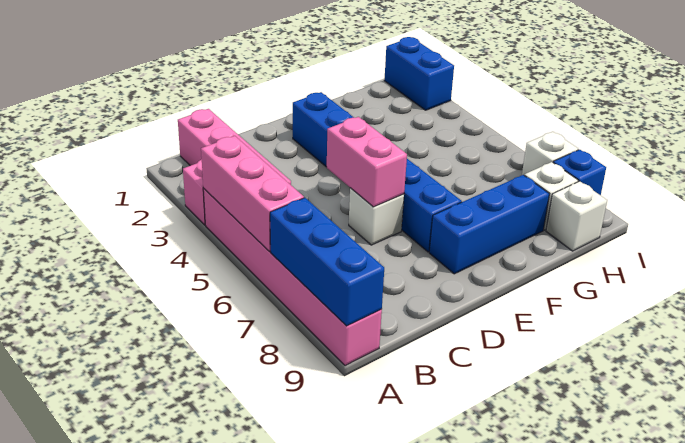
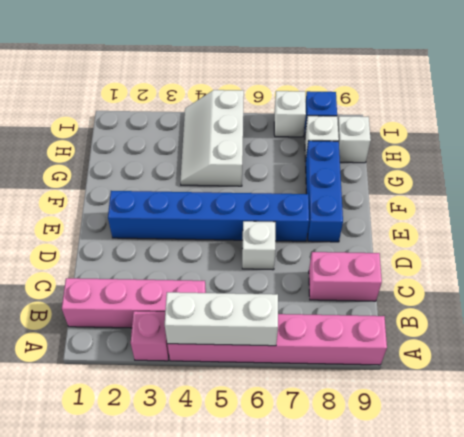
pink 1x3 brick [201,136,304,252] -> white 1x3 brick [165,292,278,346]
blue 1x3 brick [270,198,384,326] -> none
pink 1x2 brick [327,117,407,207] -> pink 1x2 brick moved to [309,252,382,301]
none -> white 2x3 slope [180,90,244,186]
blue 1x2 brick [384,37,454,110] -> none

